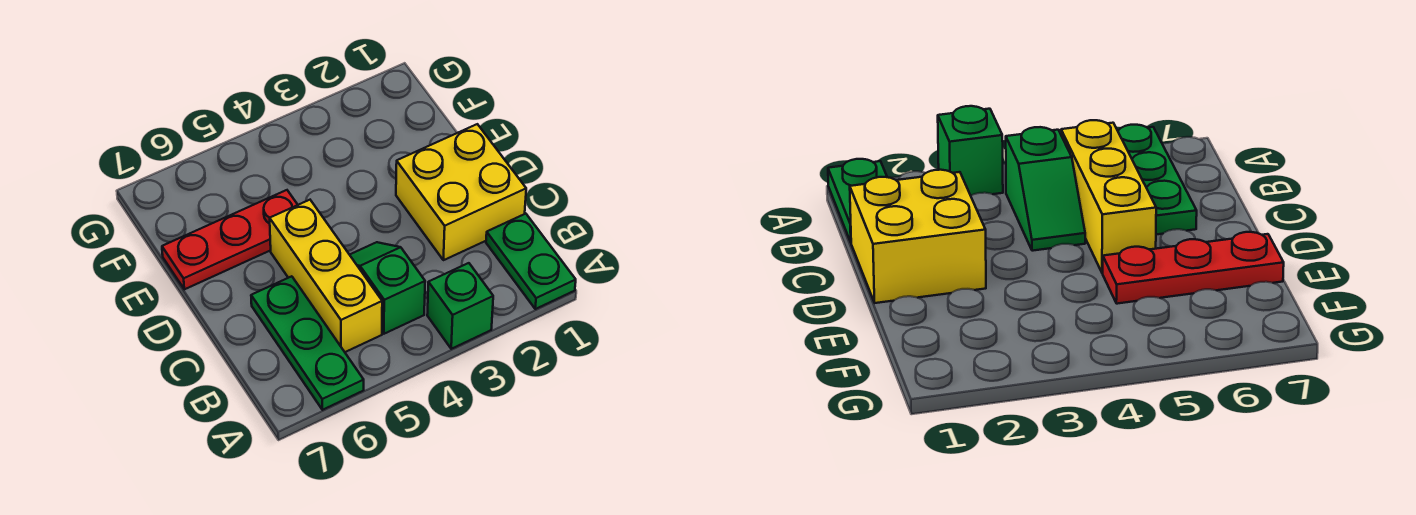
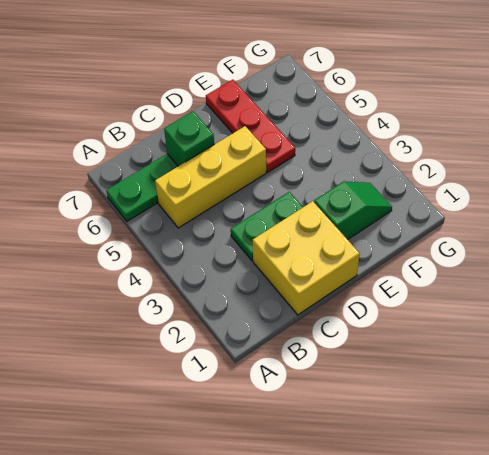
green 1x2 plate [486,214,576,309] -> green 1x2 plate moved to [231,192,303,261]
green 1x1 brick [427,263,493,349] -> green 1x1 brick moved to [164,111,214,166]
green 1x2 slope [350,242,425,334] -> green 1x2 slope moved to [314,181,392,240]

